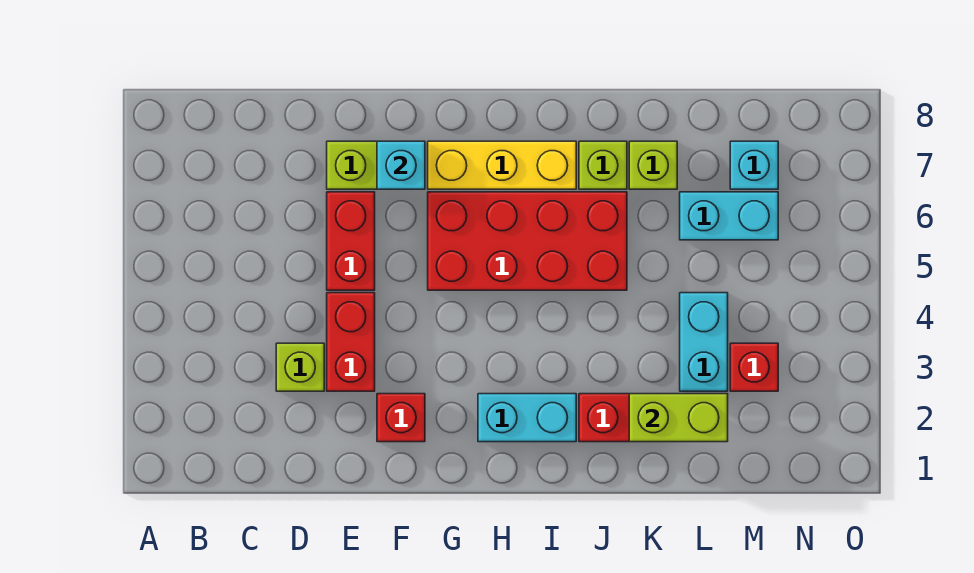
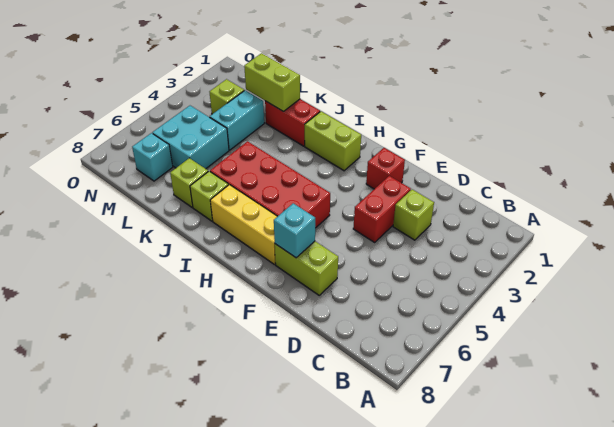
red 1x2 brick [327,192,375,290] -> none
cyan 1x2 brick [478,394,576,442] -> lime 1x2 brick [305,111,361,171]
cyan 1x2 brick [680,192,778,240] -> cyan 2x2 brick [152,106,229,169]
red 1x1 brick [730,343,778,391] -> lime 1x1 brick [210,79,244,114]

